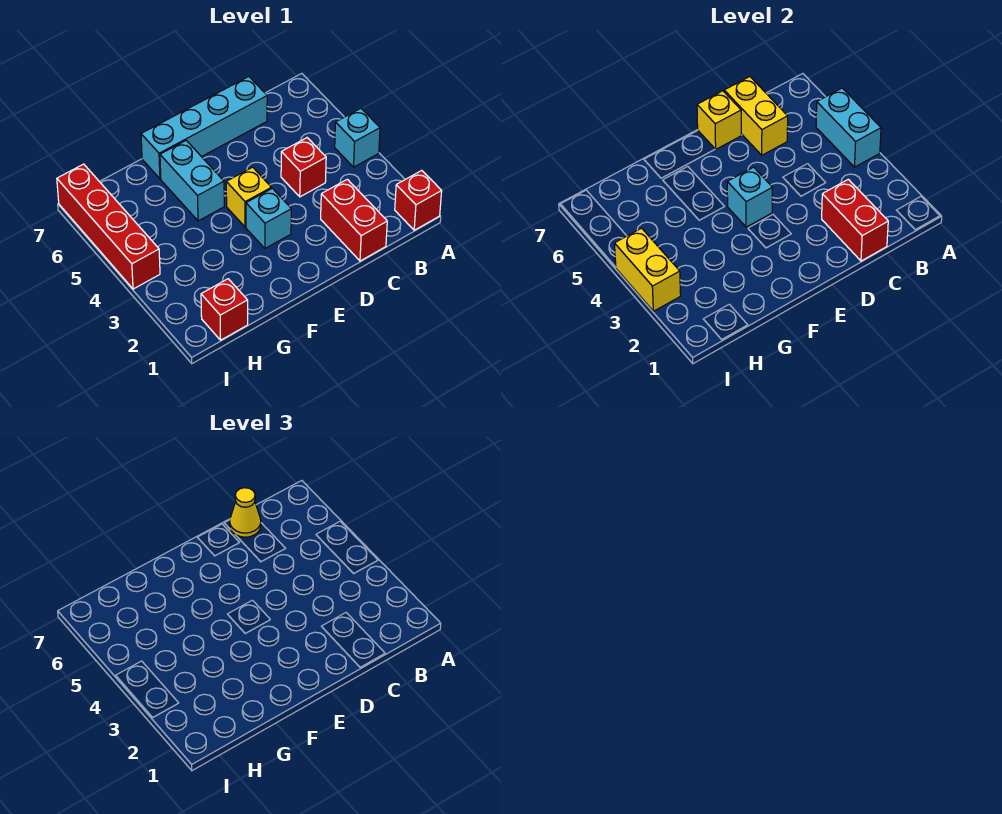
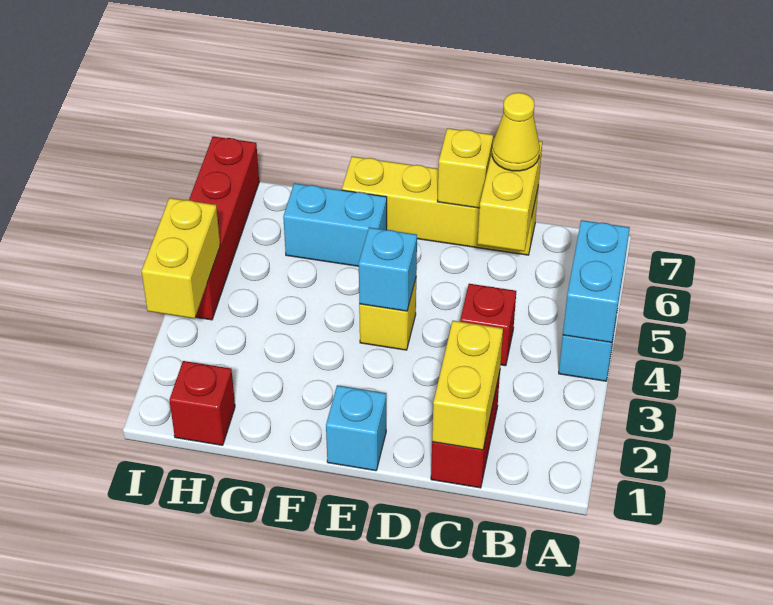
red 1x1 brick [395,170,442,230] -> none
red 1x2 brick [822,179,888,261] -> yellow 1x2 brick [432,321,503,450]
cyan 1x4 brick [141,77,267,179] -> yellow 1x4 brick [342,156,539,255]
cyan 1x1 brick [246,188,291,248] -> cyan 1x1 brick moved to [326,385,386,471]
cyan 1x2 brick [160,140,224,221] -> cyan 1x2 brick turned to [283,183,387,266]

